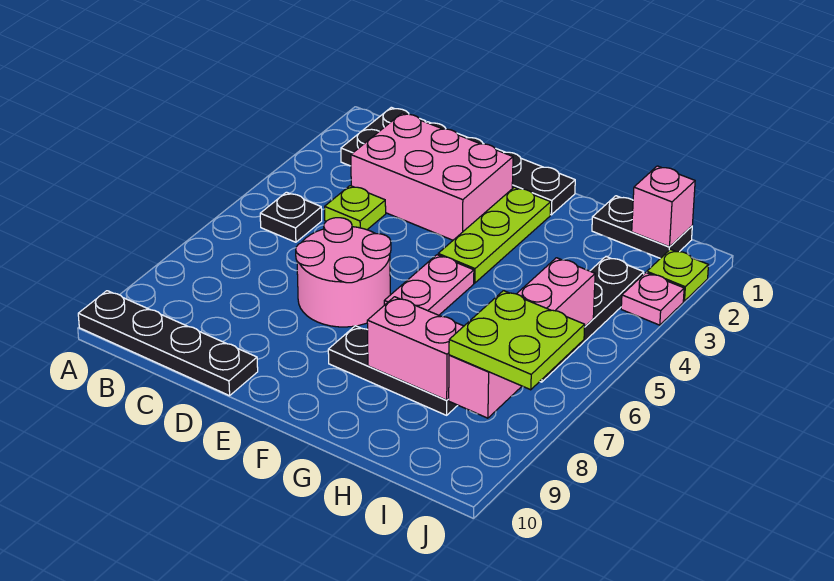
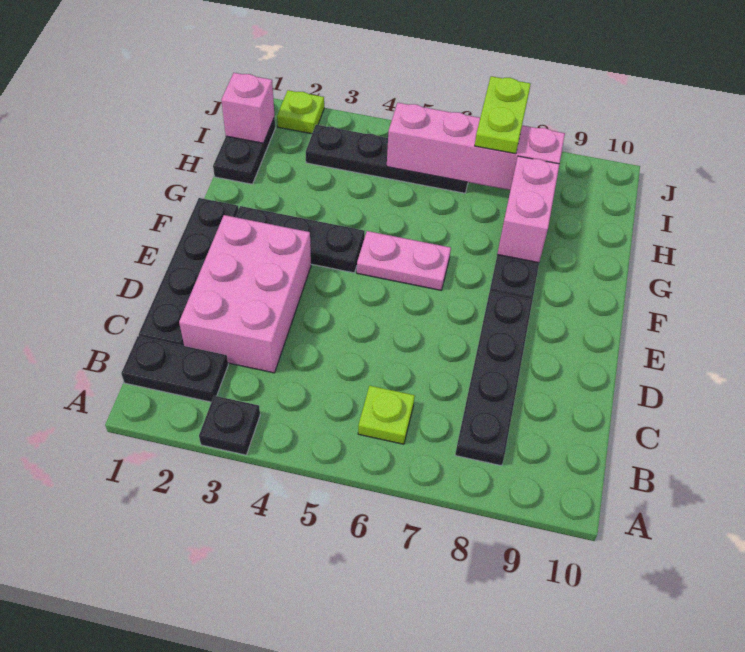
black 1x4 plate [78,291,258,396] -> black 1x4 plate moved to [455,291,532,466]
black 1x1 plate [260,192,322,242] -> black 1x1 plate moved to [199,396,260,455]
lime 1x1 plate [325,186,386,230] -> lime 1x1 plate moved to [358,386,415,444]
pink 2x2 round brick [296,218,391,327] -> none
lime 1x3 plate [438,187,551,283] -> black 1x3 plate [236,206,365,273]
lime 2x2 plate [449,291,585,390] -> lime 1x2 plate [475,76,531,154]
pink 1x1 plate [621,273,684,325] -> none

